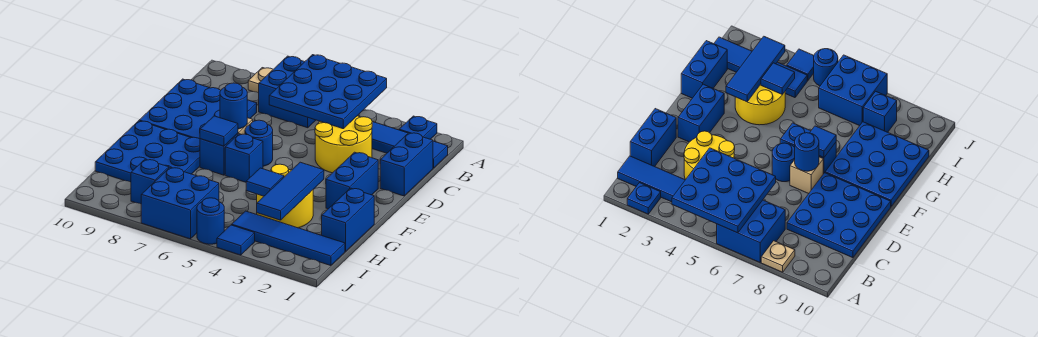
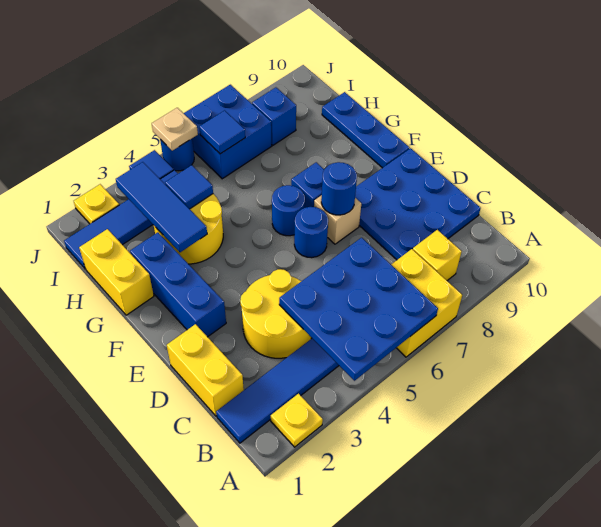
blue 1x1 plate [399,116,437,139] -> yellow 1x1 plate [271,394,323,447]
blue 2x2 brick [259,56,316,128] -> yellow 2x2 brick [391,249,462,357]
tan 1x1 plate [248,68,273,93] -> tan 1x1 plate moved to [152,108,198,151]
none -> yellow 1x1 brick [413,230,462,280]
blue 1x2 brick [380,133,433,196] -> yellow 1x2 brick [167,324,244,416]
blue 1x2 brick [326,152,378,209] -> blue 1x3 brick [130,232,226,337]
blue 1x1 brick [225,134,263,182] -> blue 1x1 round brick [272,185,305,236]
blue 1x1 tile [200,116,238,146] -> blue 1x1 tile moved to [199,111,245,154]
blue 3x3 plate [95,121,200,182] -> blue 1x3 plate [322,92,409,168]
blue 1x2 brick [322,188,374,252] -> yellow 1x2 brick [79,229,154,315]
none -> yellow 1x1 plate [74,184,119,224]

